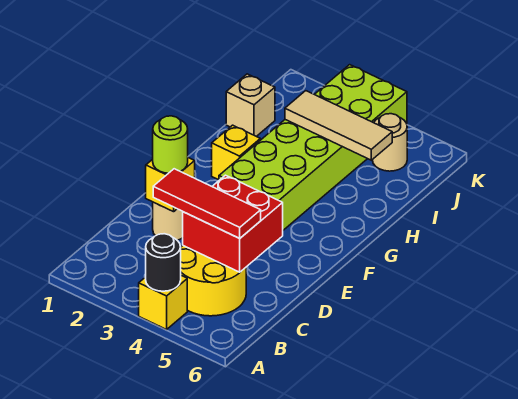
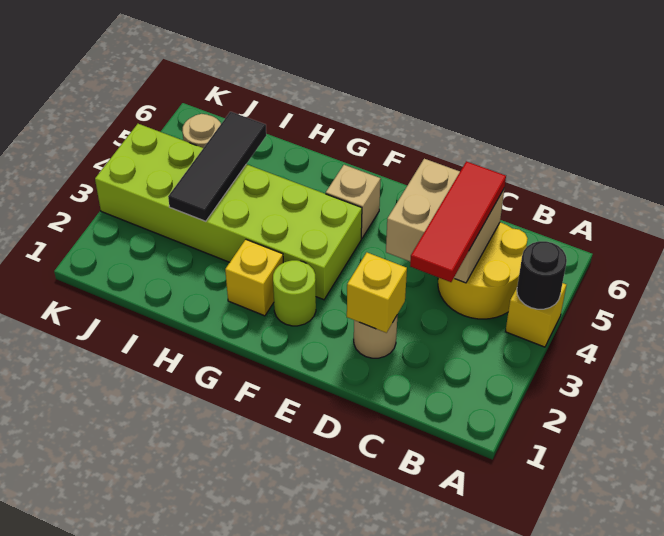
red 2x2 brick [183,175,283,272] -> tan 2x2 brick [386,159,504,283]
lime 1x1 round brick [153,116,188,173] -> lime 1x1 round brick moved to [273,260,316,326]
tan 1x1 brick [226,74,275,136] -> tan 1x1 brick moved to [326,165,381,239]
tan 1x3 tile [285,91,392,160] -> black 1x3 tile [168,112,266,222]

